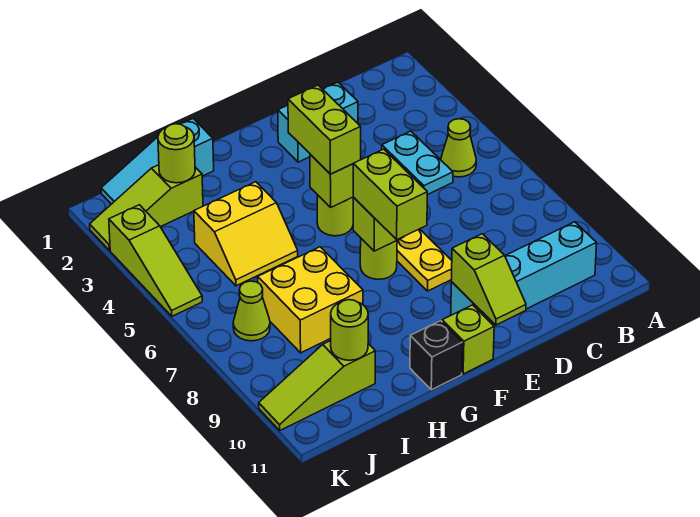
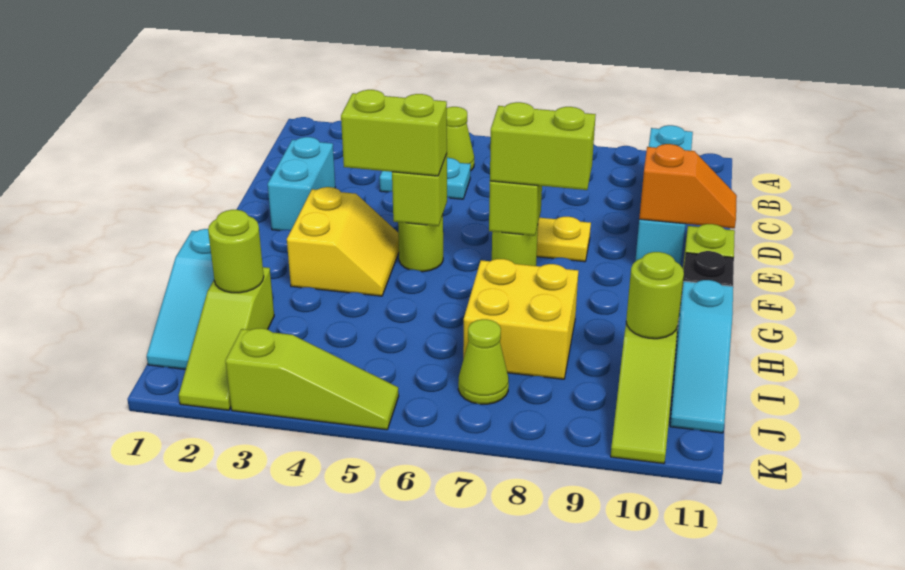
lime 1x2 slope [451,234,526,325] -> orange 1x2 slope [639,144,737,228]
yellow 2x2 slope [194,182,298,286] -> yellow 2x2 slope moved to [287,187,399,296]
none -> cyan 1x3 slope [670,280,733,433]

